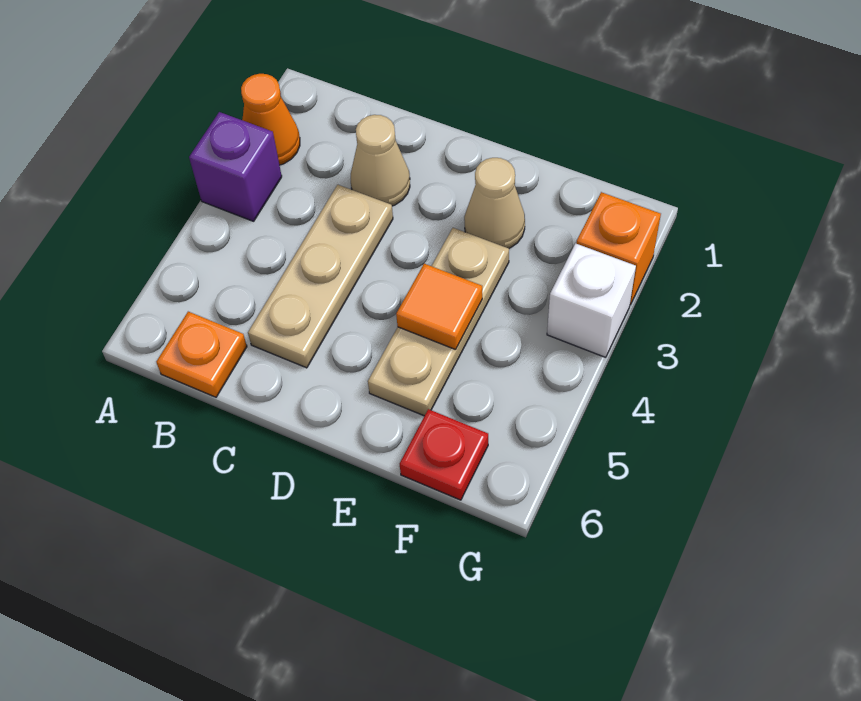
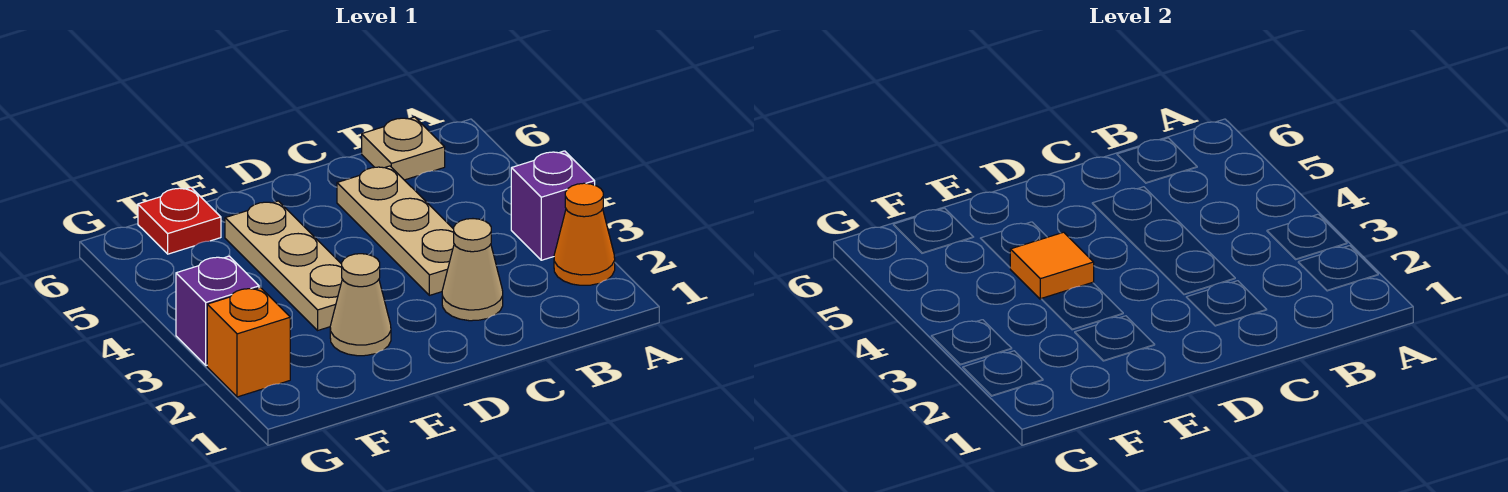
orange 1x1 plate [156,312,247,397] -> tan 1x1 plate [362,117,445,180]
white 1x1 brick [547,243,636,357] -> purple 1x1 brick [176,256,259,366]

